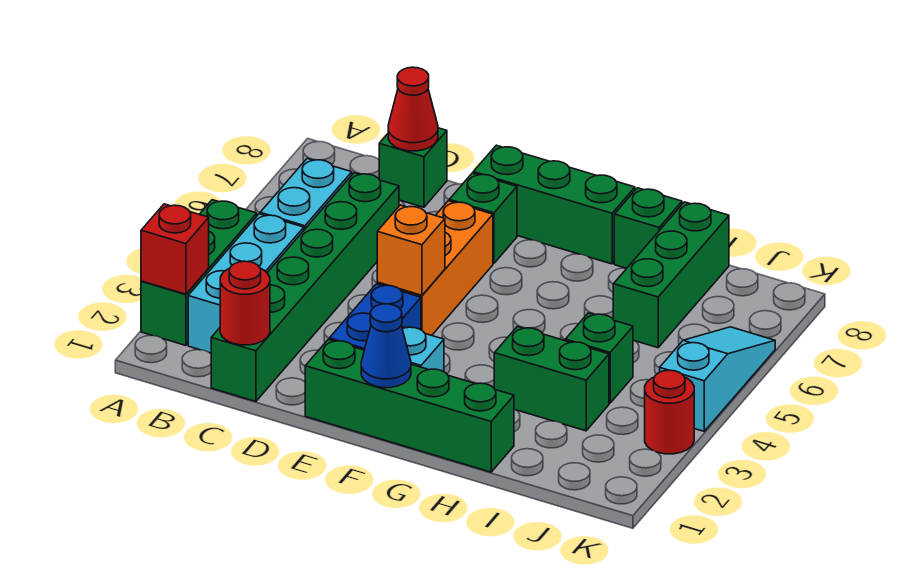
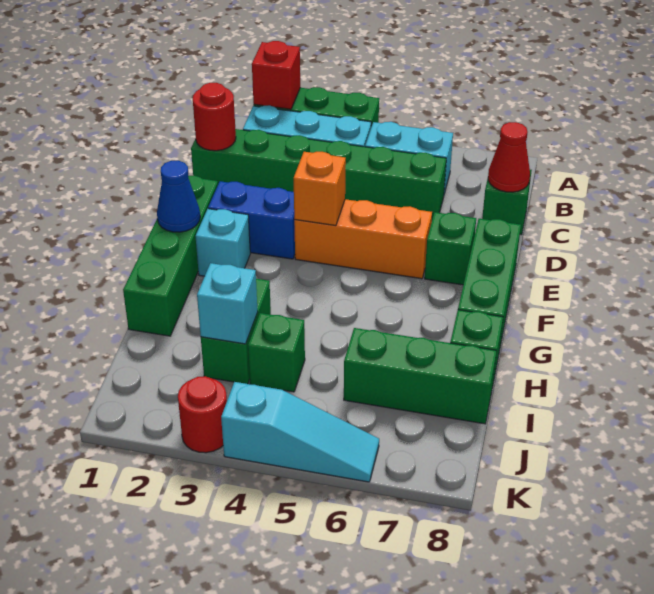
none -> cyan 1x1 brick [197,263,258,344]

